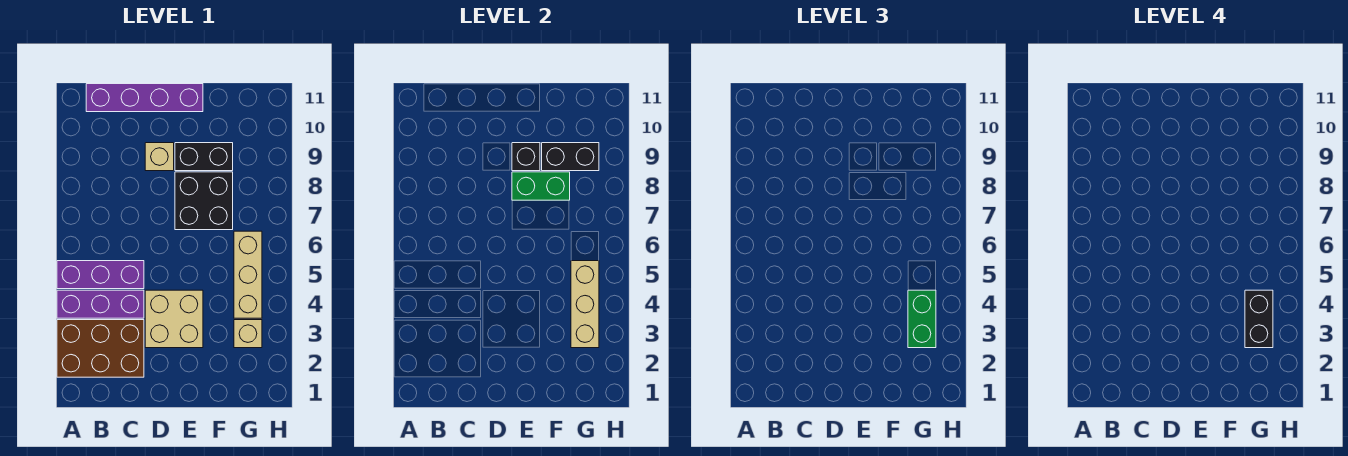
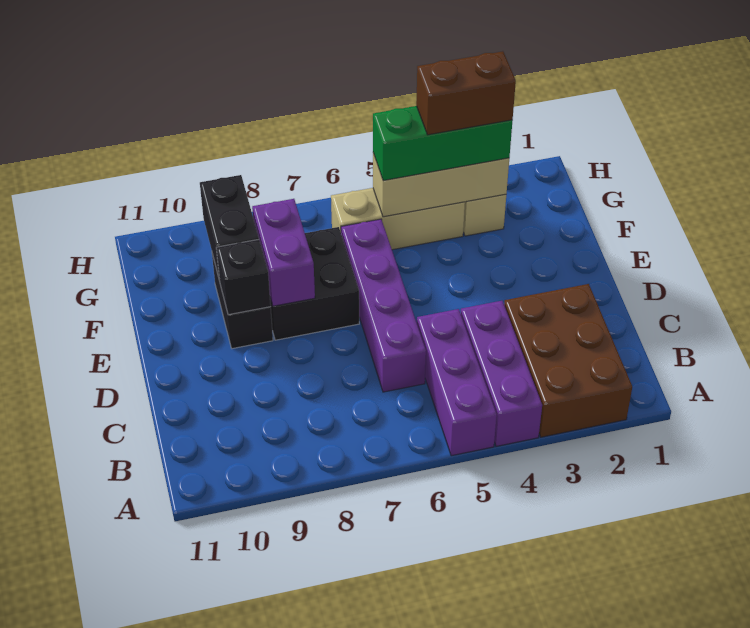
purple 1x4 brick [86,84,203,112] -> purple 1x4 brick moved to [341,219,426,392]
tan 2x2 brick [145,290,203,348] -> none
tan 1x1 brick [145,143,174,171] -> none
green 1x2 brick [512,172,570,200] -> purple 1x2 brick [252,199,315,306]
green 1x2 brick [908,290,936,348] -> green 1x3 brick [373,106,512,181]
black 1x2 brick [1245,290,1273,348] -> brown 1x2 brick [416,51,516,135]

